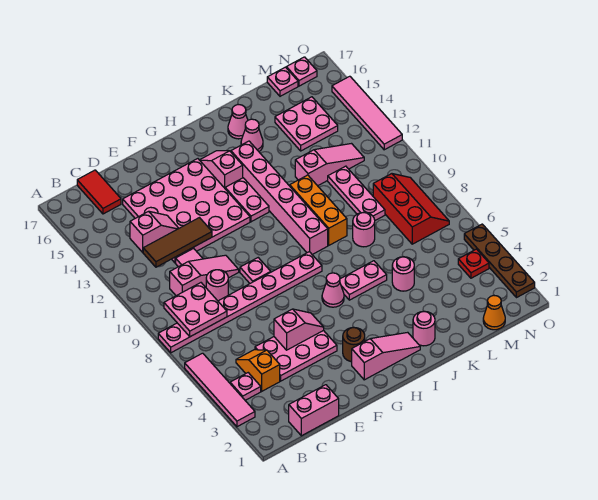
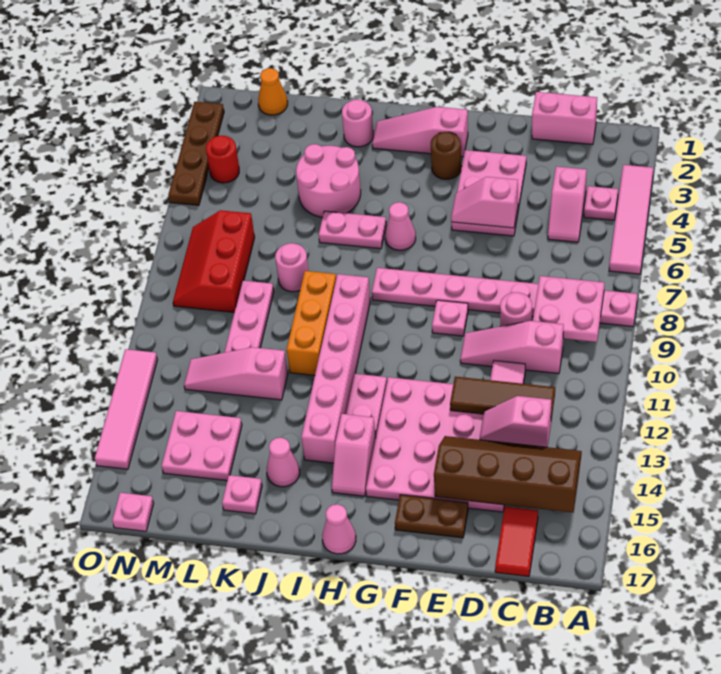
none -> brown 2x4 slope [434,436,582,512]
orange 1x2 slope [236,350,280,391] -> pink 1x2 slope [548,166,587,242]
pink 2x3 plate [255,330,337,381] -> pink 2x3 plate turned to [451,150,526,236]
none -> brown 1x2 plate [395,495,468,538]
pink 1x1 cone [228,105,248,139] -> pink 1x1 cone moved to [322,504,356,554]
pink 1x1 round brick [392,257,414,291] -> pink 2x2 round brick [296,144,361,217]
pink 1x1 plate [267,67,298,96] -> pink 1x1 plate moved to [222,475,262,514]
red 1x1 plate [458,249,489,278] -> red 1x1 round brick [206,136,239,183]

